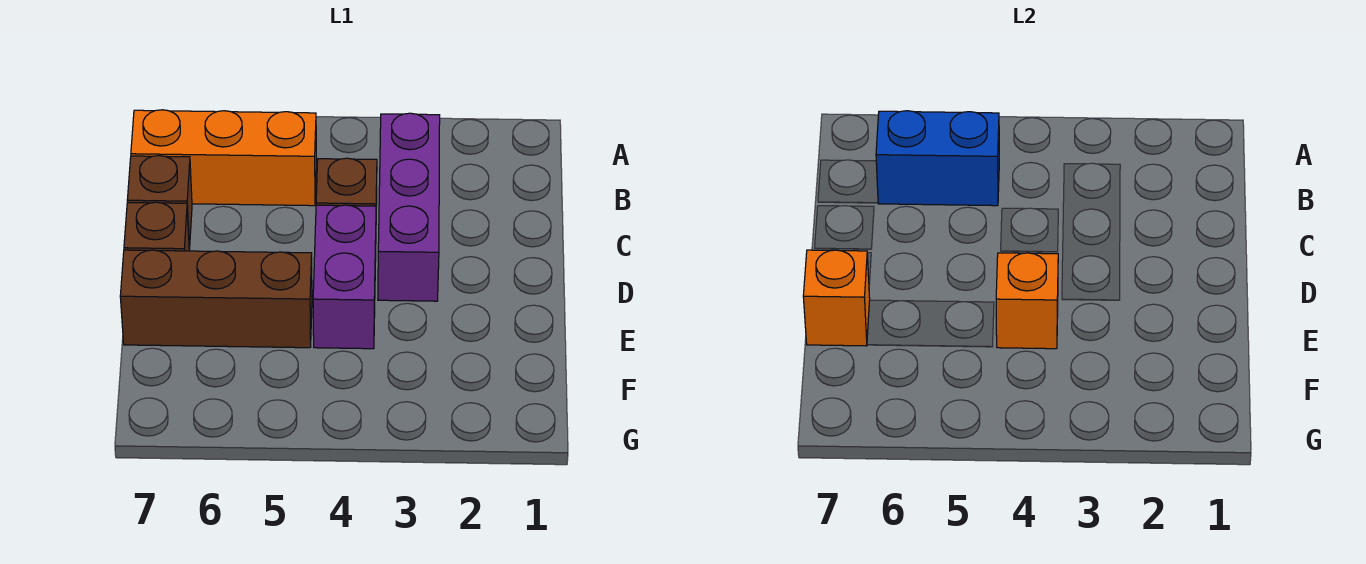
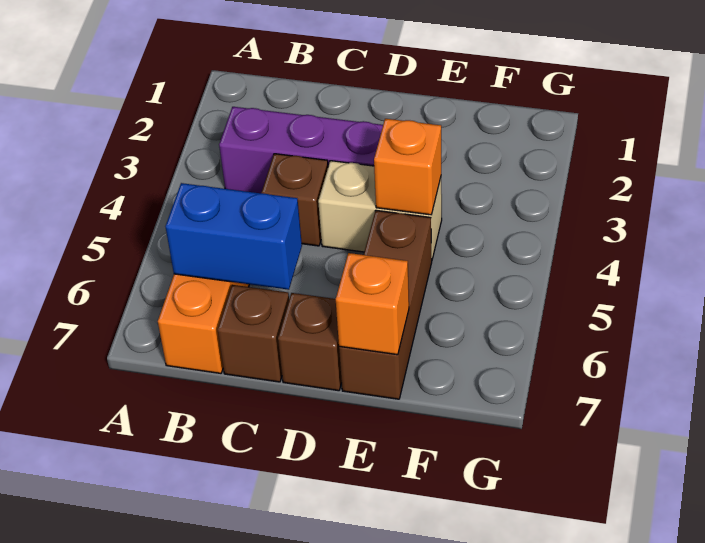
blue 1x2 brick [876,111,999,206] -> blue 1x2 brick turned to [166,183,302,290]
purple 1x2 brick [313,205,376,349] -> tan 1x2 brick [318,161,442,259]

